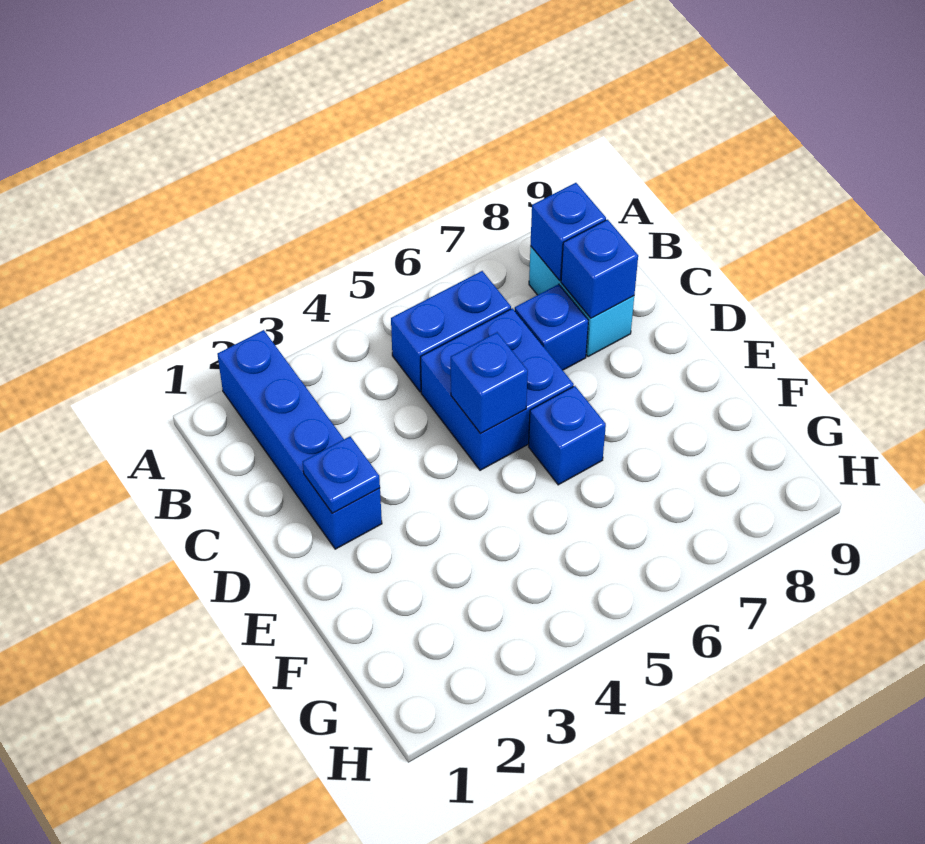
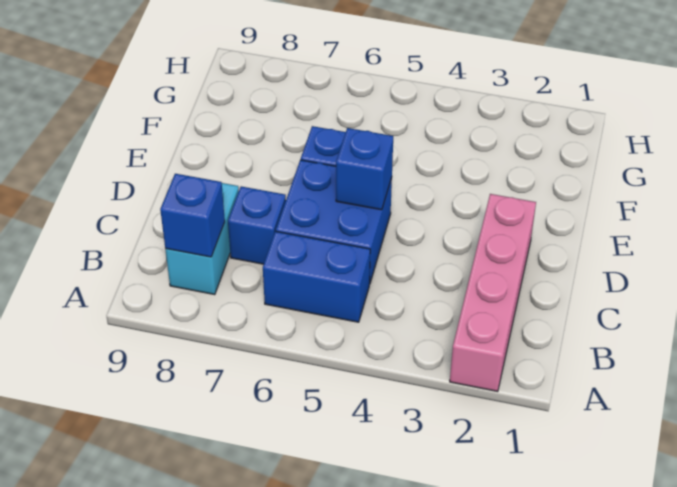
blue 1x4 brick [217,330,382,549] -> pink 1x4 brick [450,194,536,391]
blue 1x1 brick [561,220,638,318] -> none
blue 1x1 plate [303,437,380,513] -> none

